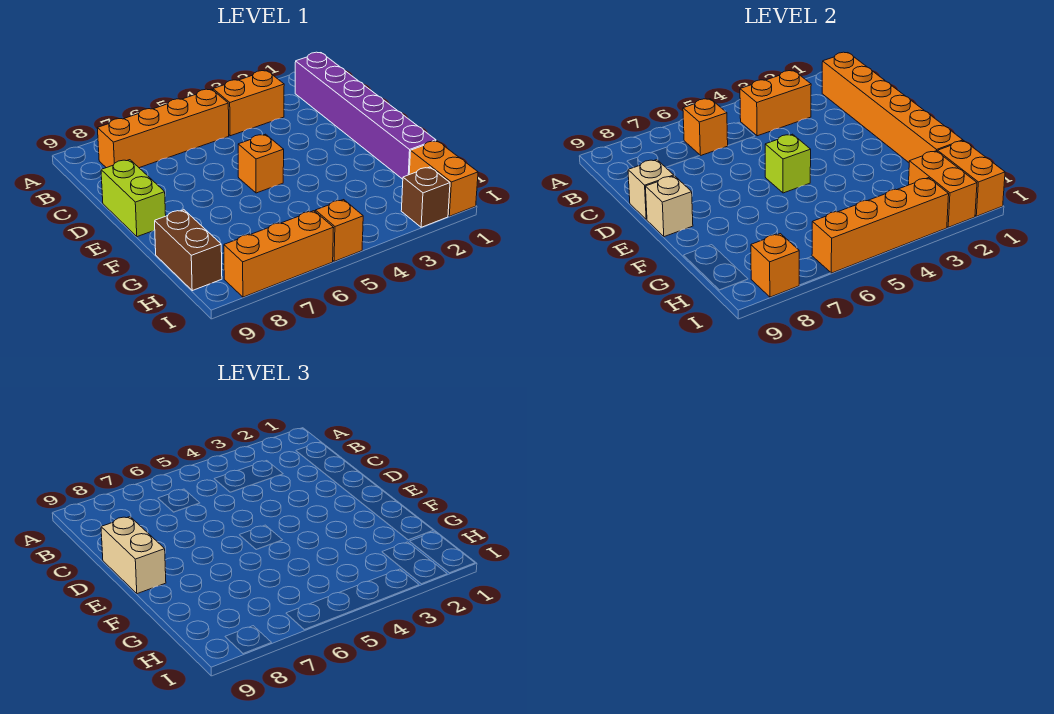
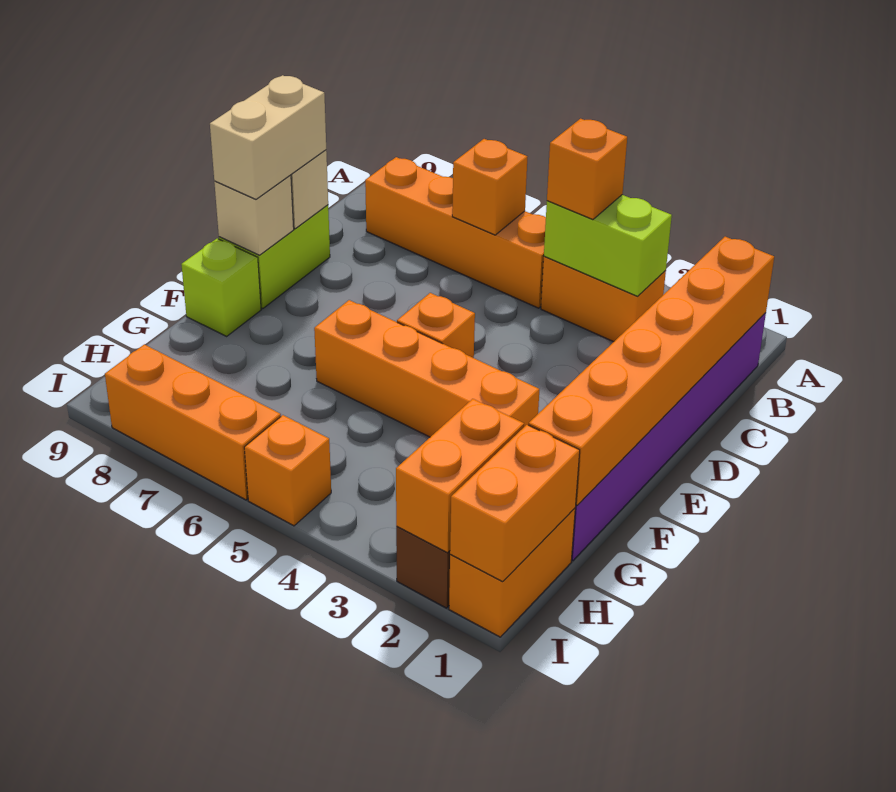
orange 1x2 brick [740,71,811,136] -> lime 1x2 brick [544,195,672,296]
lime 1x1 brick [765,134,811,193] -> lime 1x1 brick moved to [181,238,261,336]
brown 1x2 brick [155,210,222,291] -> none
orange 1x4 brick [812,178,949,273] -> orange 1x4 brick moved to [314,300,539,437]
orange 1x1 brick [751,234,799,297] -> orange 1x1 brick moved to [547,119,627,220]

